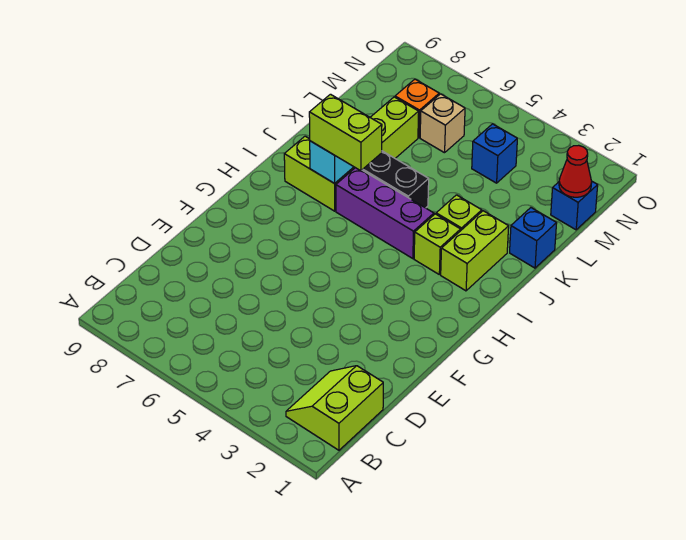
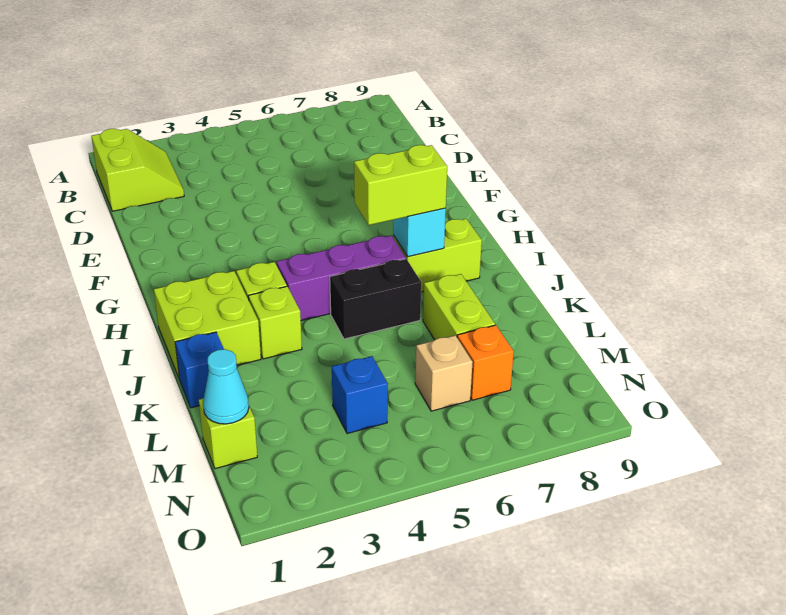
lime 1x2 brick [441,211,509,291] -> lime 2x2 brick [154,271,261,379]
blue 1x1 brick [551,182,598,230] -> lime 1x1 brick [199,398,257,469]
red 1x1 cone [559,145,592,197] -> cyan 1x1 cone [203,349,249,424]

